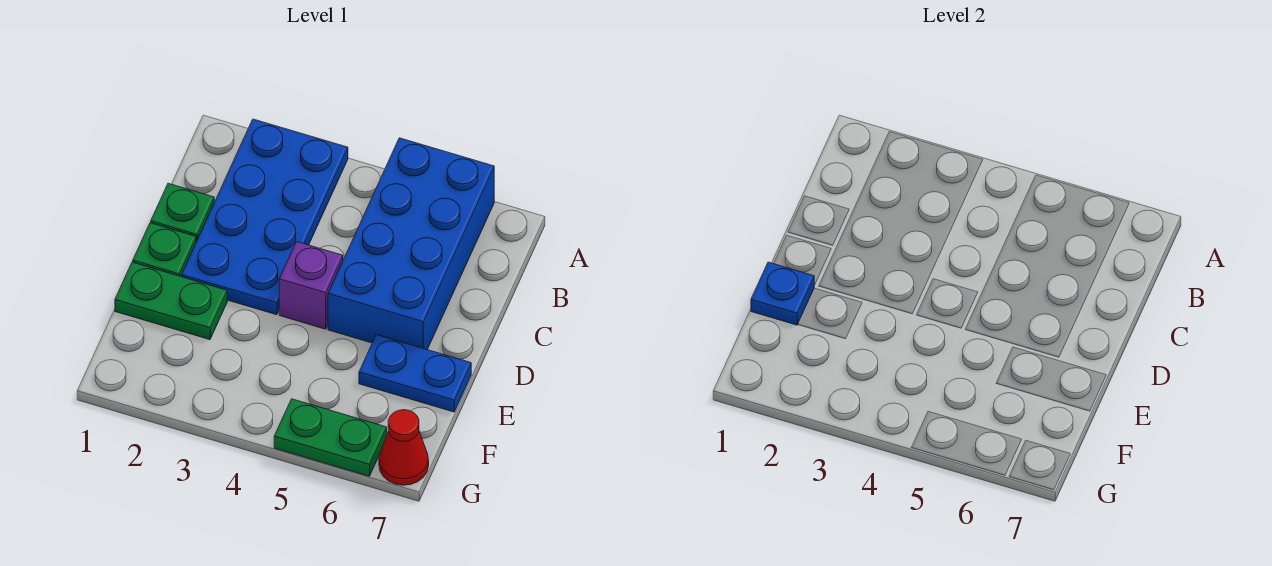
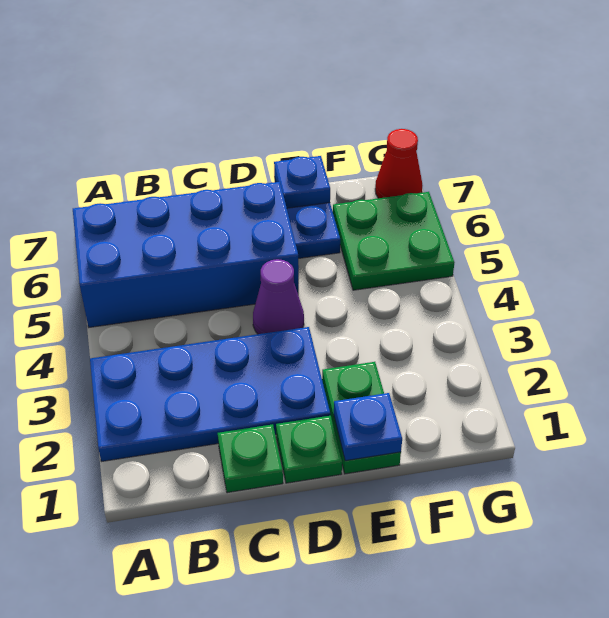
purple 1x1 brick [279,242,343,329] -> purple 1x1 cone [253,259,304,334]
none -> blue 1x1 plate [274,156,330,208]
green 1x2 plate [274,399,387,476] -> green 2x2 plate [333,192,454,290]

